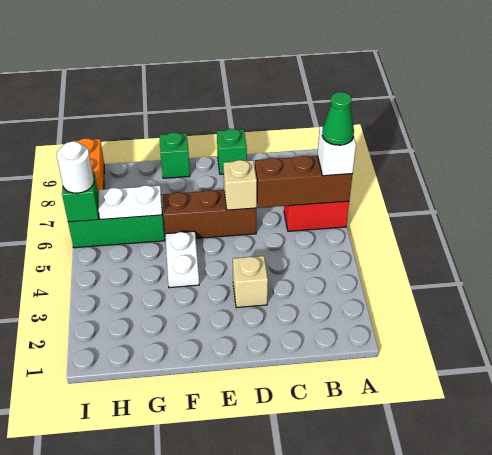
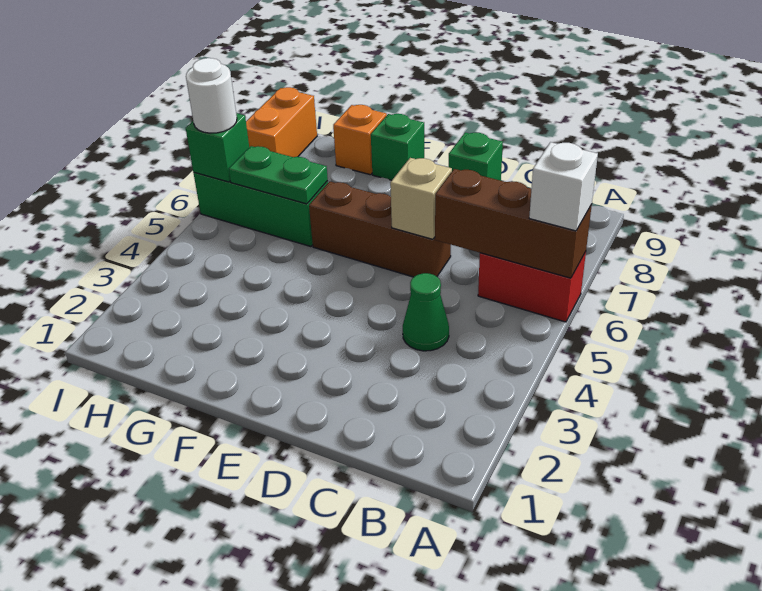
green 1x1 cone [322,92,354,145] -> green 1x1 cone moved to [403,273,449,351]
tan 1x1 brick [233,256,268,308] -> none
white 1x2 plate [166,231,199,288] -> none
white 1x2 plate [99,185,162,220] -> green 1x2 plate [229,146,328,204]
none -> orange 1x1 brick [333,105,387,175]

